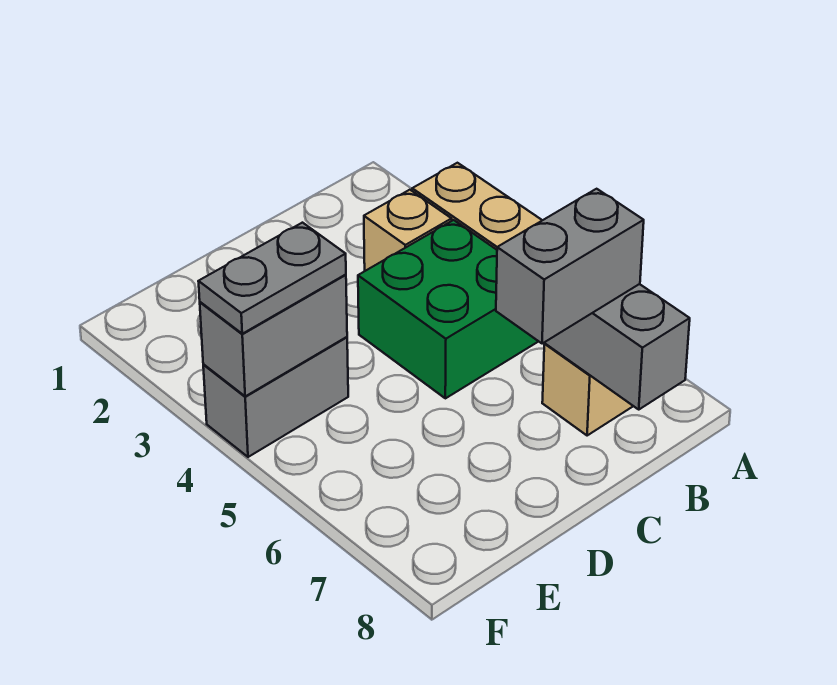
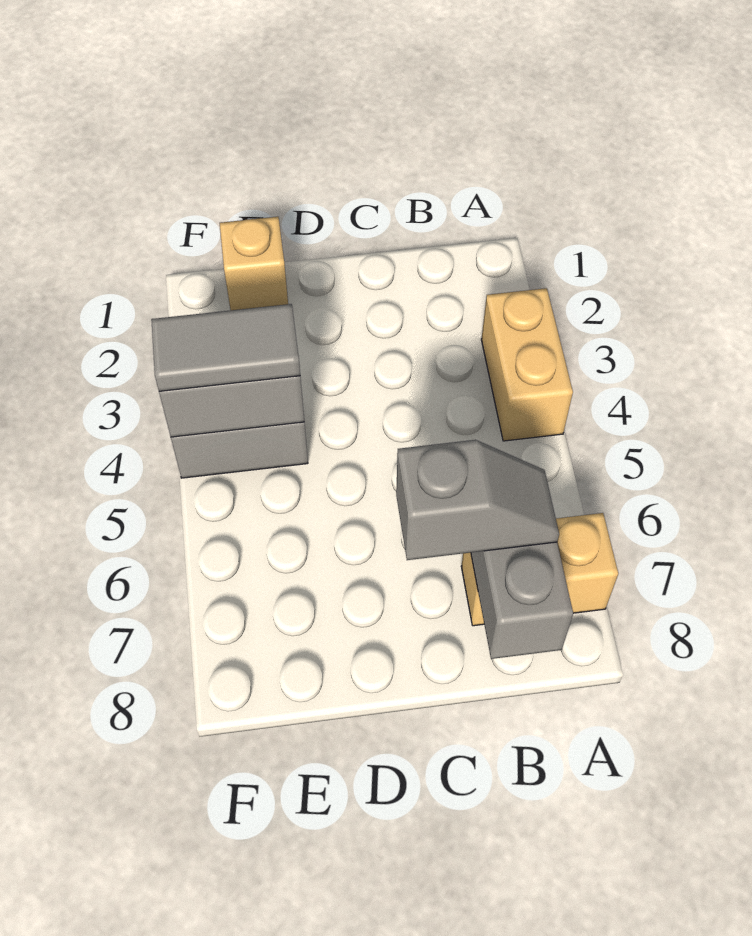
tan 1x1 brick [364,190,452,271] -> tan 1x1 brick moved to [220,217,288,310]
green 2x2 brick [358,220,539,398] -> none
grey 1x2 brick [496,189,644,344] -> grey 1x2 slope [396,440,559,560]
grey 1x2 plate [198,223,346,334] -> grey 1x2 tile [151,304,300,391]

